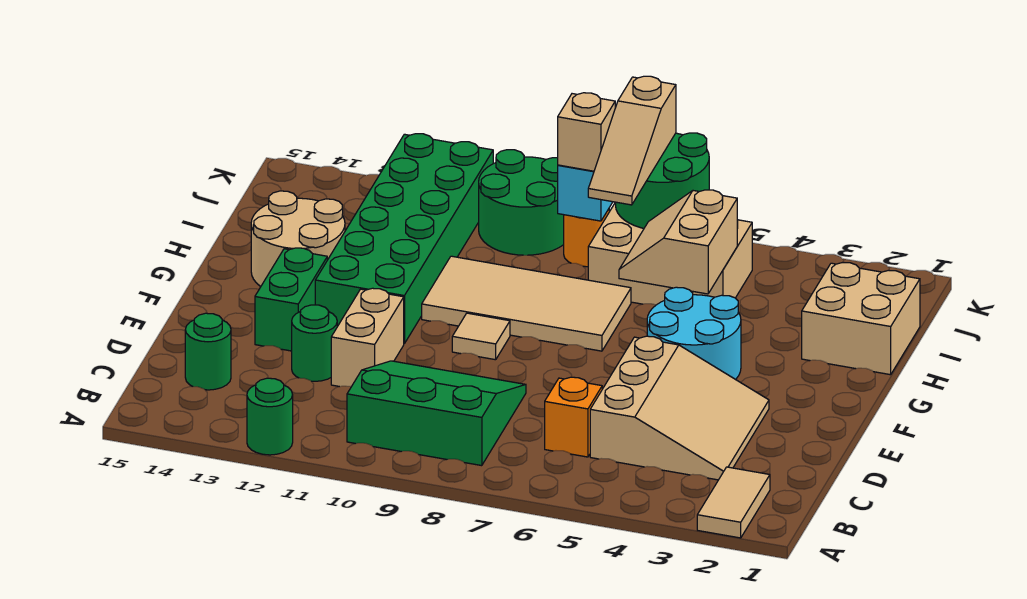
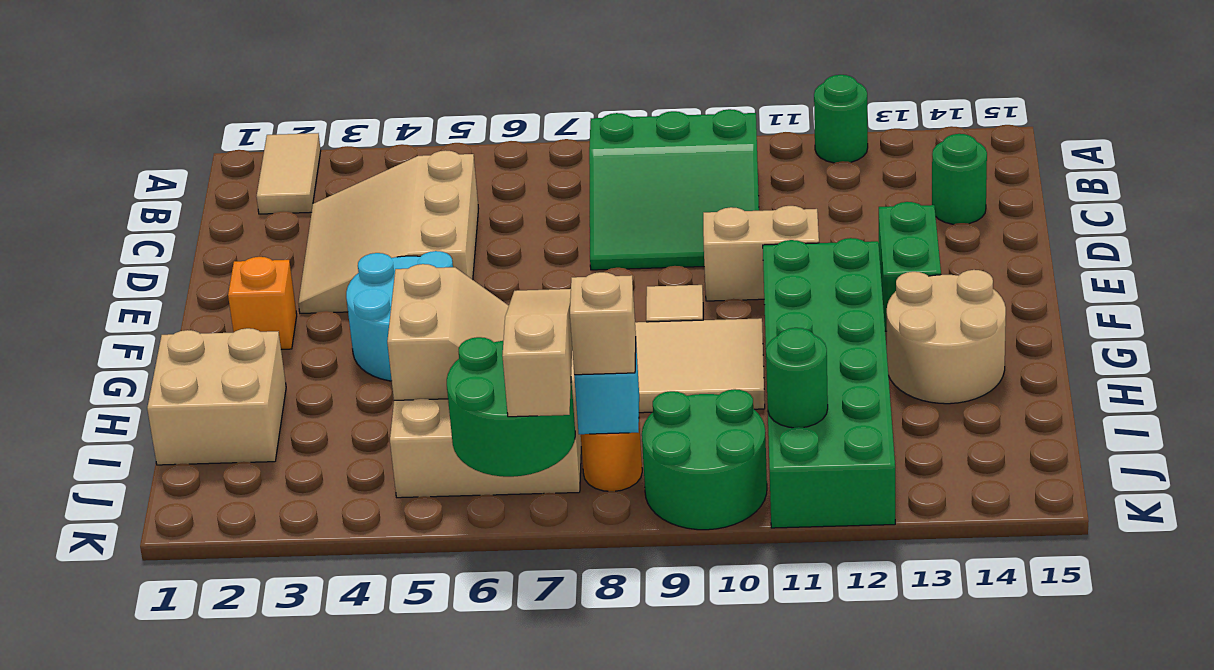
orange 1x1 brick [545,377,602,457] -> orange 1x1 brick moved to [228,257,297,349]
tan 1x2 brick [331,288,404,387] -> tan 1x2 brick turned to [703,206,819,301]
green 1x1 round brick [292,305,337,381] -> green 1x1 round brick moved to [766,328,828,428]

